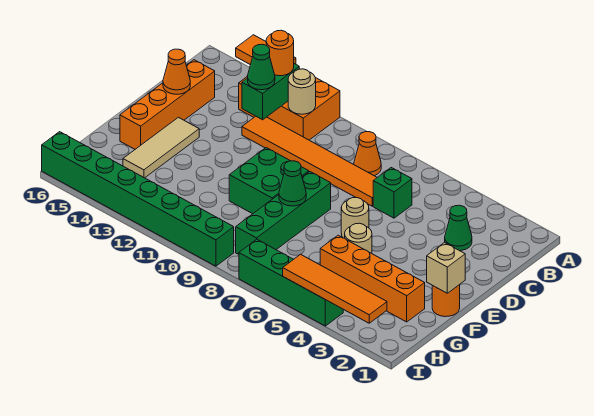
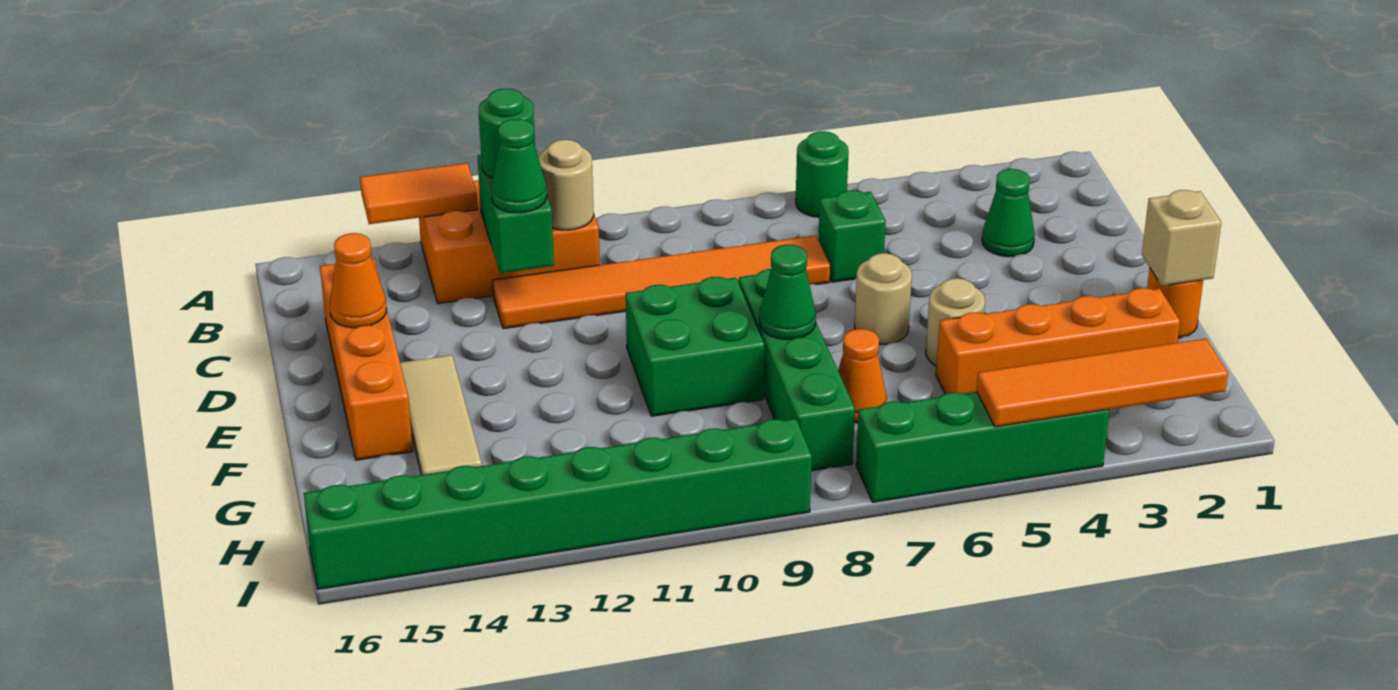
none -> green 1x1 round brick [796,131,849,217]
orange 1x1 cone [354,132,381,176] -> orange 1x1 cone moved to [838,329,887,423]
orange 1x1 round brick [266,30,294,76] -> green 1x1 round brick [479,89,535,178]

